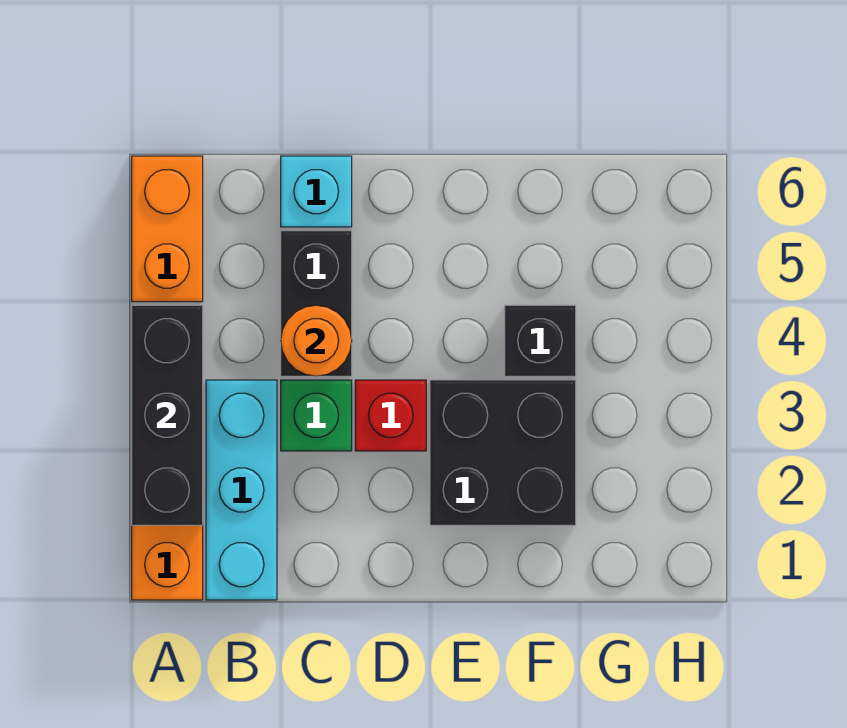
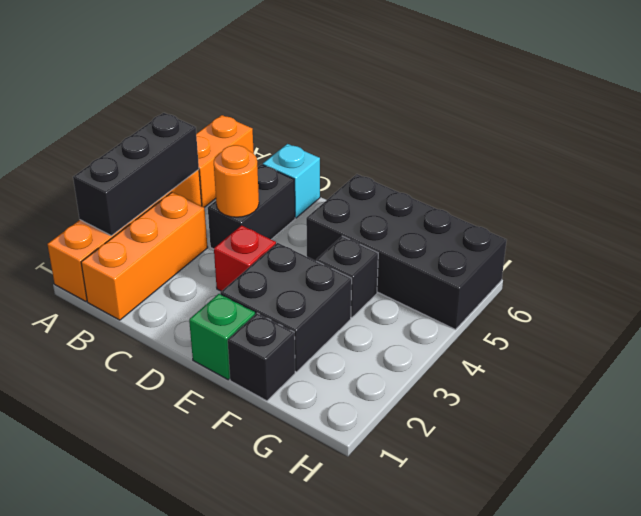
cyan 1x3 brick [206,380,277,600] -> orange 1x3 brick [81,192,208,320]
green 1x1 brick [281,380,352,451] -> green 1x1 brick moved to [189,294,255,380]
none -> black 2x4 brick [306,174,507,330]
none -> black 1x1 brick [228,313,295,401]

